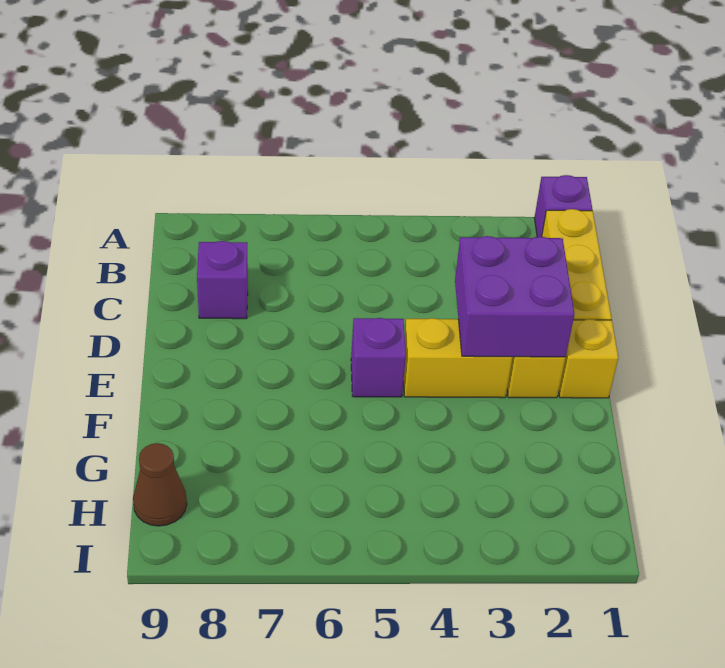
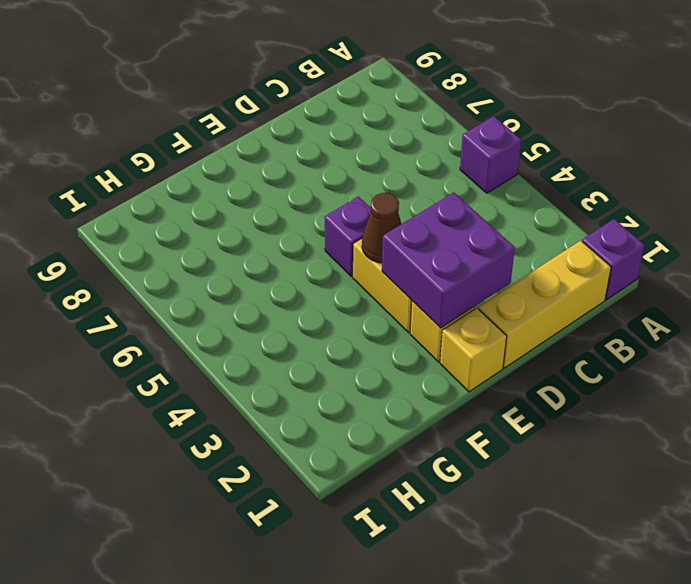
purple 1x1 brick [197,241,248,319] -> purple 1x1 brick moved to [460,116,521,193]
brown 1x1 cone [133,443,187,526] -> brown 1x1 cone moved to [362,193,401,263]

